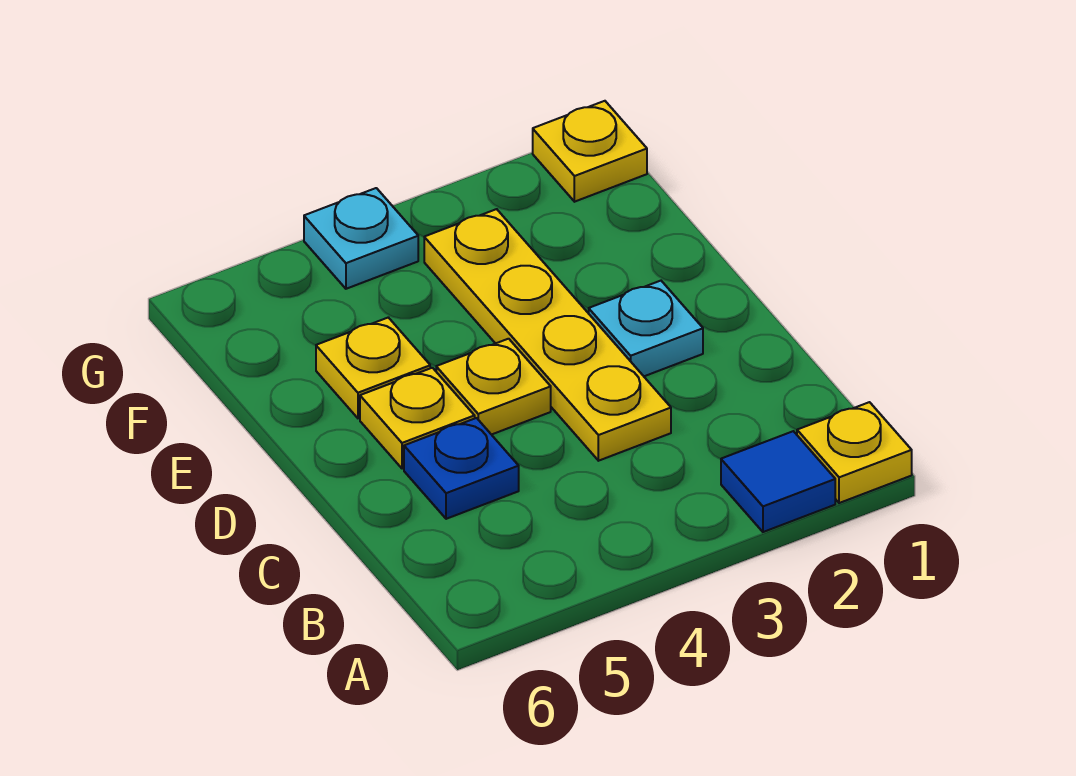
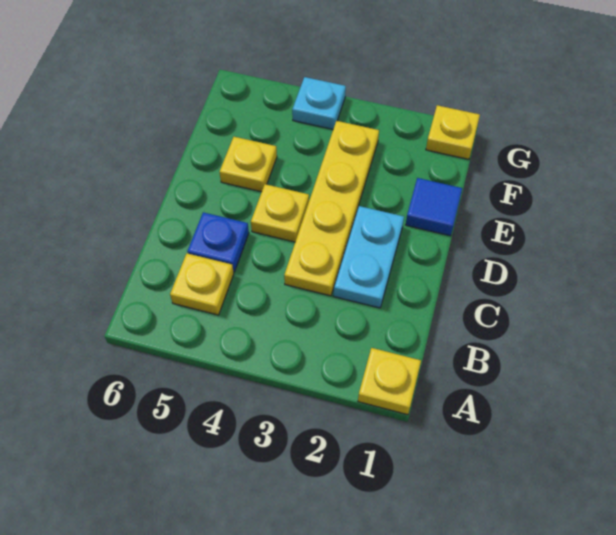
blue 1x1 tile [721,431,835,532] -> blue 1x1 tile moved to [406,178,462,236]
cyan 1x1 plate [589,281,703,376] -> cyan 1x2 plate [333,206,404,308]
yellow 1x1 plate [360,368,475,469] -> yellow 1x1 plate moved to [170,253,234,315]

